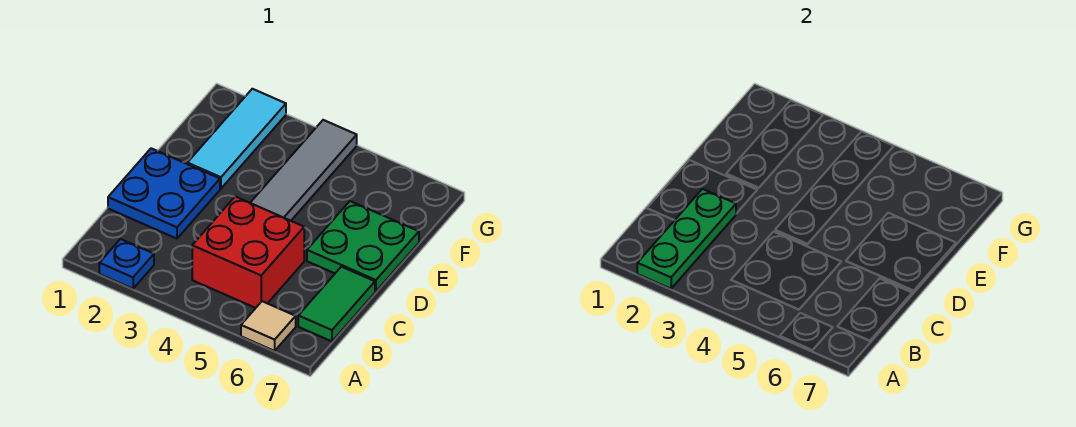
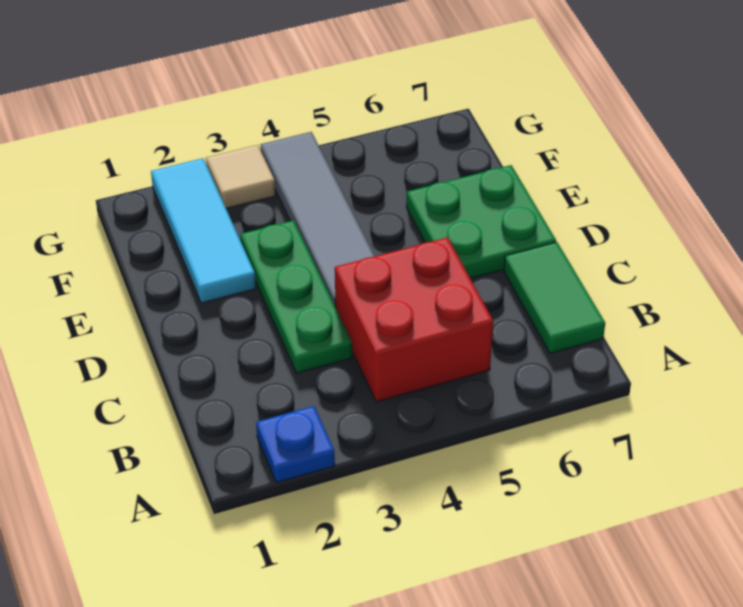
green 1x3 plate [637,189,736,289] -> green 1x3 plate moved to [240,220,352,373]
tan 1x1 tile [241,301,296,351] -> tan 1x1 tile moved to [206,145,275,208]
blue 2x2 plate [108,148,220,239] -> none

